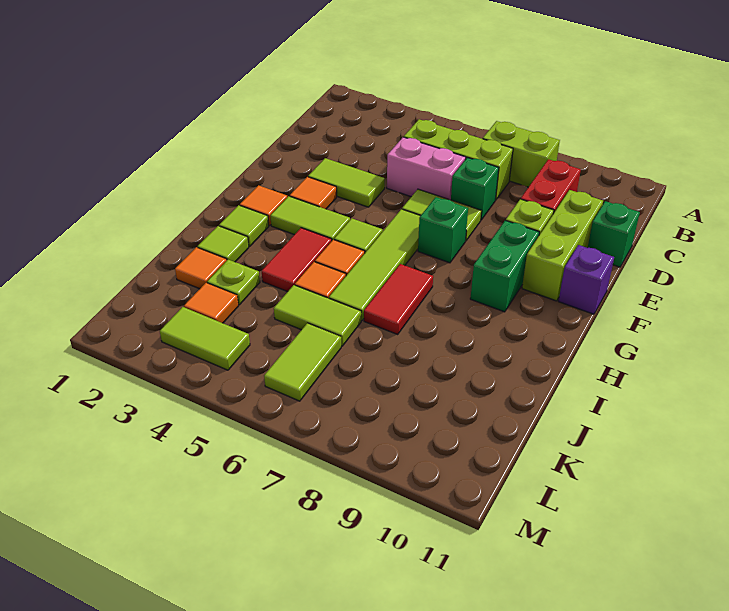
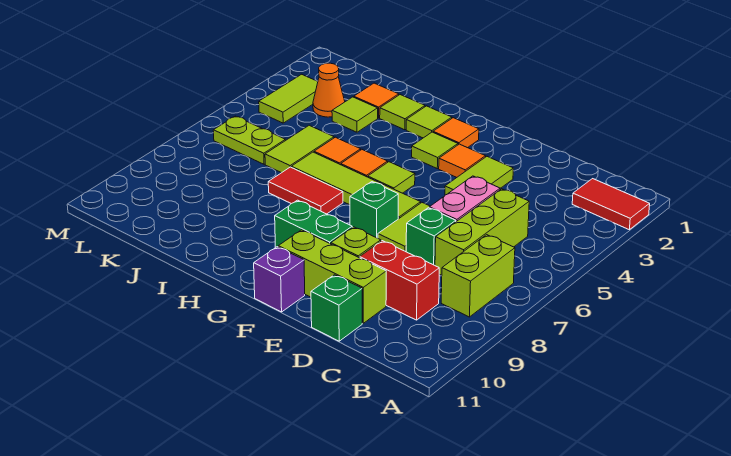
lime 1x2 tile [270,196,350,240] -> lime 1x1 tile [412,132,458,169]
red 1x2 tile [262,228,332,292] -> red 1x2 tile moved to [572,179,650,230]
lime 1x1 plate [207,260,260,305] -> lime 1x1 tile [332,97,378,132]
orange 1x1 tile [184,283,238,323] -> orange 1x1 cone [313,63,345,117]
lime 1x2 tile [264,323,341,401] -> lime 1x2 plate [213,116,285,164]

